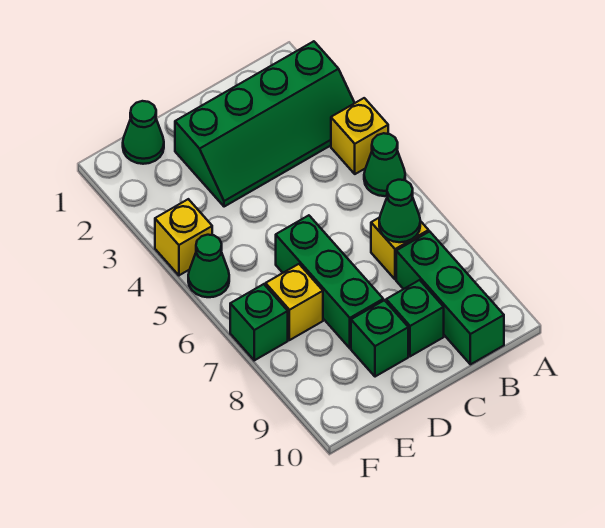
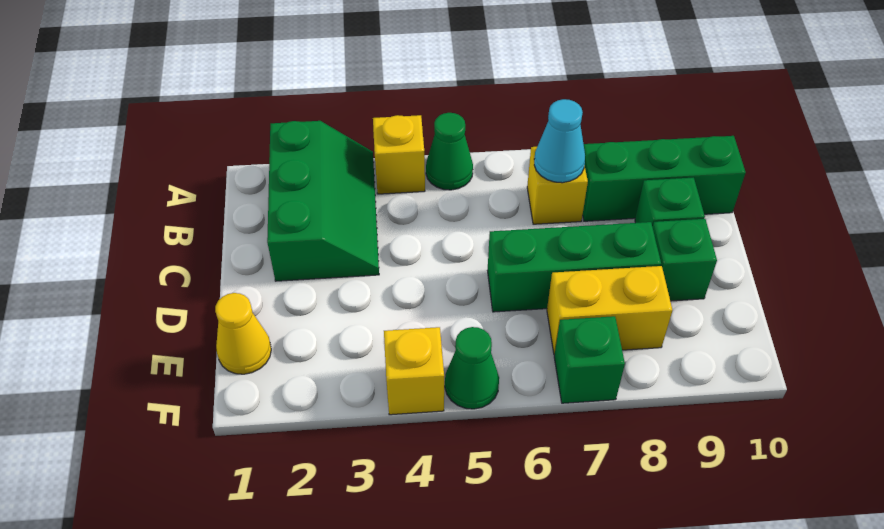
green 2x4 slope [175,41,354,207] -> green 2x3 slope [267,121,379,281]
green 1x1 cone [379,180,420,242] -> cyan 1x1 cone [534,99,585,183]
green 1x1 cone [123,101,164,164] -> yellow 1x1 cone [215,293,271,374]
yellow 1x1 brick [266,264,323,340] -> yellow 1x2 brick [547,266,672,354]

